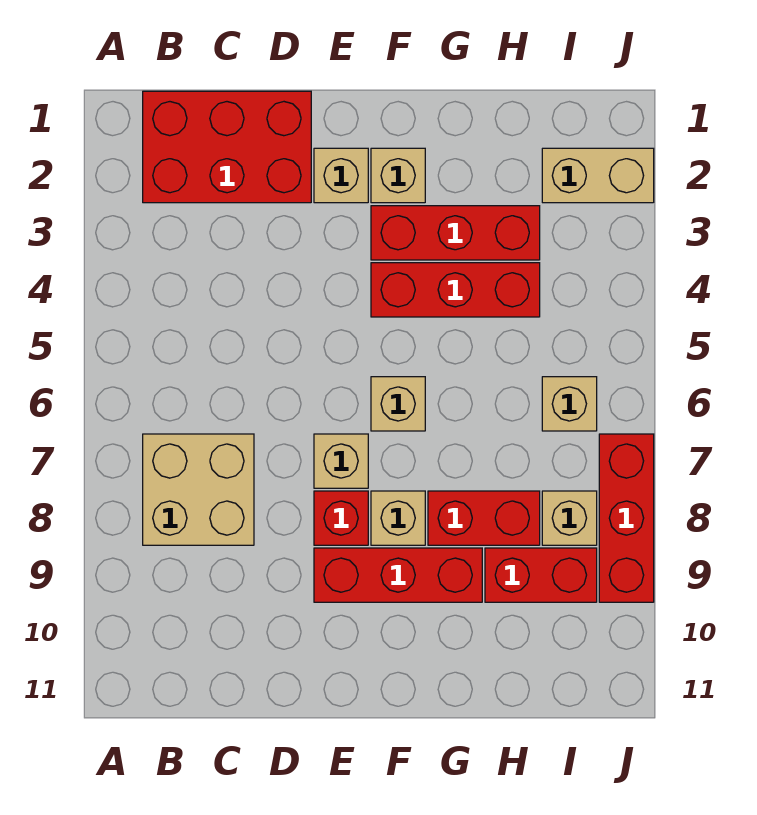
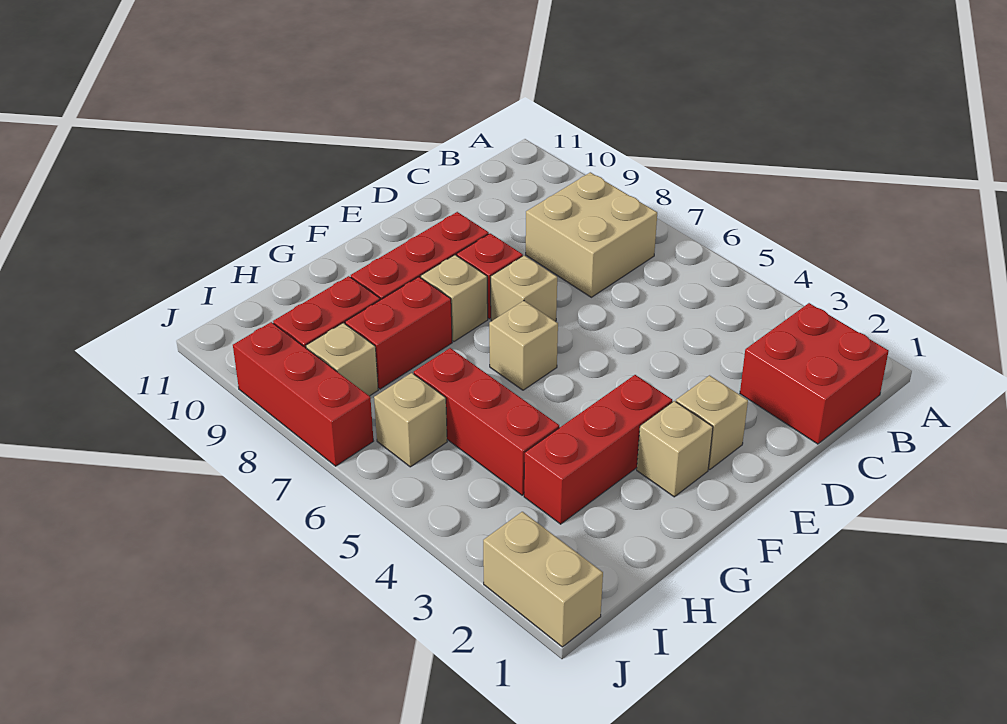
red 2x3 brick [143,91,311,203] -> red 2x2 brick [740,303,889,444]
red 1x3 brick [371,263,540,317] -> red 1x3 brick turned to [414,348,559,495]
tan 1x2 brick [542,148,654,203] -> tan 1x2 brick turned to [483,512,603,647]

